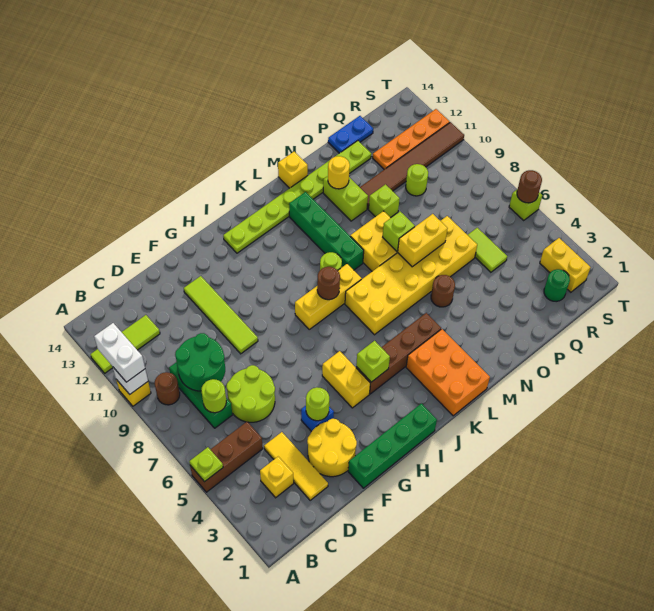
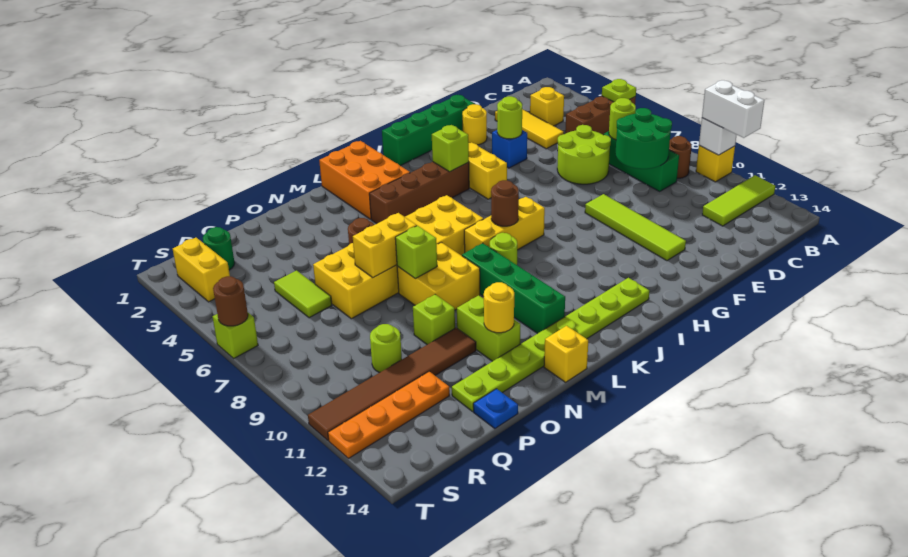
yellow 2x2 round brick [307,419,357,477] -> yellow 1x1 round brick [462,104,487,145]
blue 1x2 plate [328,116,373,153] -> blue 1x1 plate [473,389,518,429]

